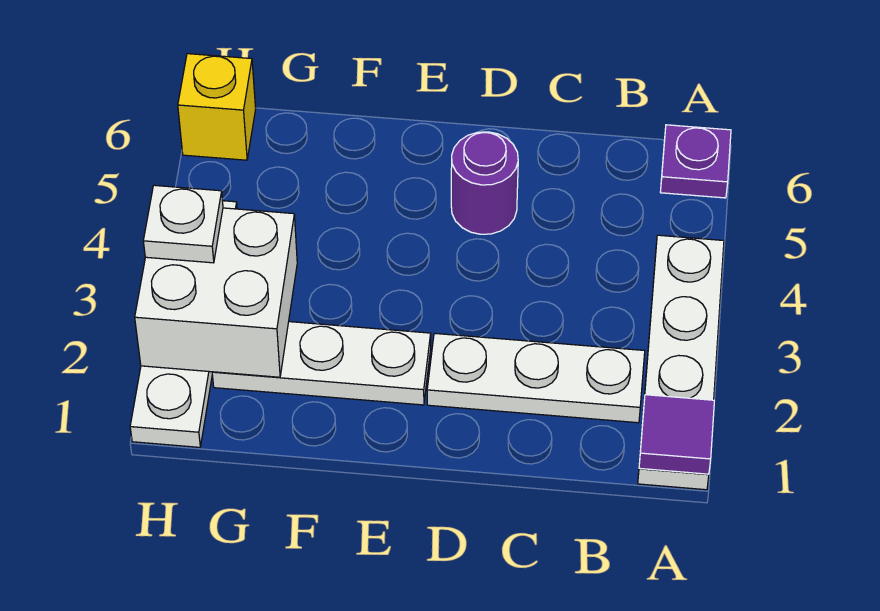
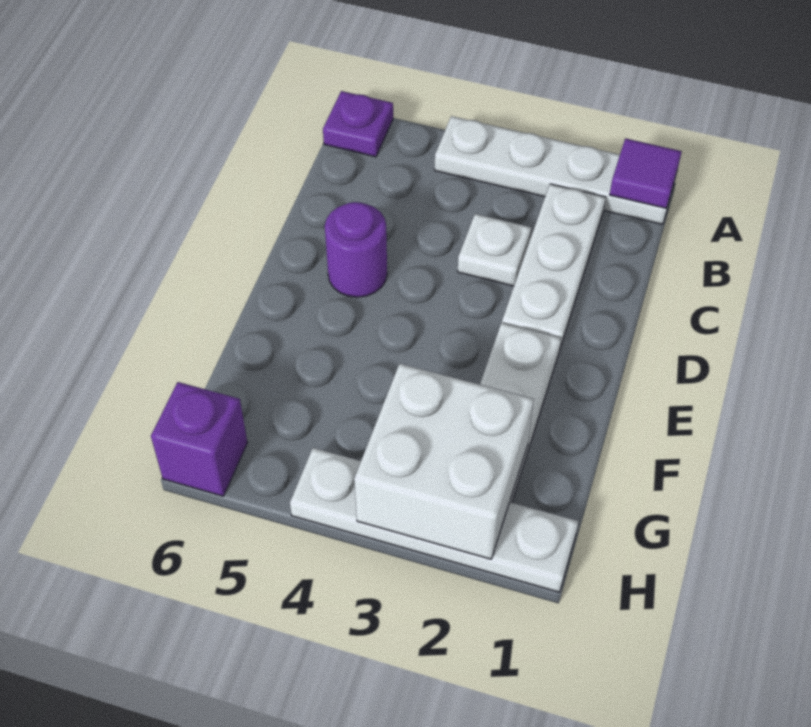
white 1x1 plate [143,185,223,263] -> white 1x1 plate moved to [458,214,531,286]
yellow 1x1 brick [178,54,256,160] -> purple 1x1 brick [151,382,248,496]

